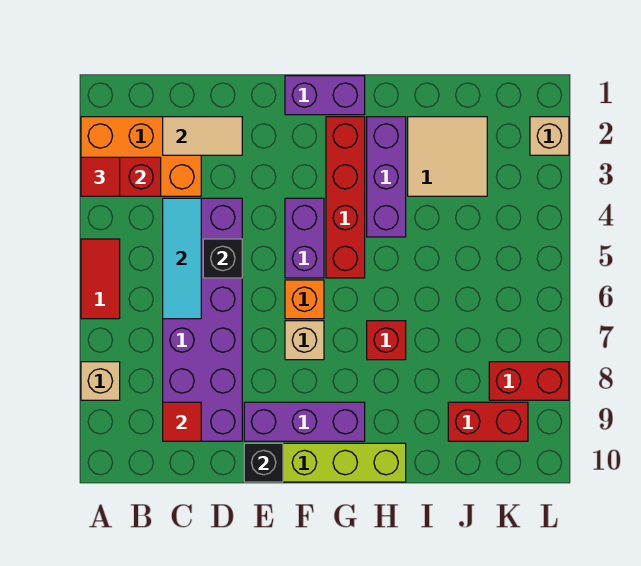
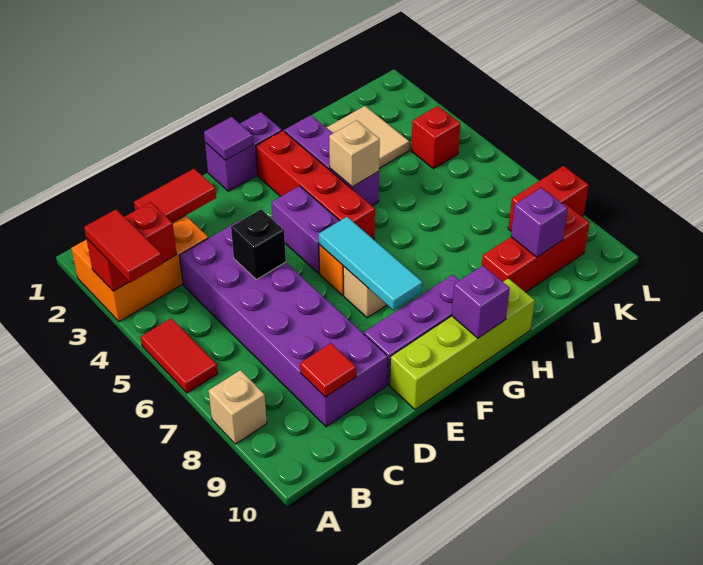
red 1x1 tile [81,157,120,196] -> red 1x2 tile [84,209,163,282]
tan 1x2 tile [163,117,242,155] -> red 1x2 tile [134,169,216,223]
cyan 1x3 tile [163,198,201,319] -> cyan 1x3 tile moved to [319,217,423,310]
black 1x1 brick [244,443,283,482] -> none
none -> purple 1x1 tile [204,117,253,160]
none -> purple 1x1 brick [452,266,510,338]
red 1x1 brick [367,321,406,360] -> red 1x1 brick moved to [411,106,460,169]
red 1x2 brick [448,402,528,441] -> red 1x3 brick [482,203,589,292]
none -> purple 1x1 brick [511,188,568,257]
tan 1x1 brick [530,117,569,155] -> tan 1x1 brick moved to [329,120,380,187]

